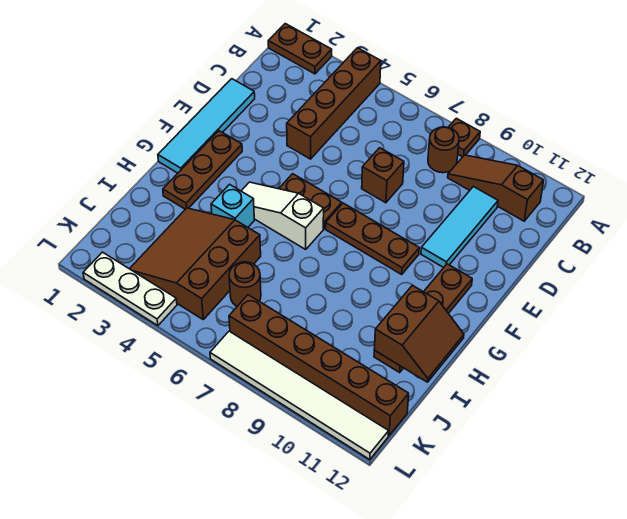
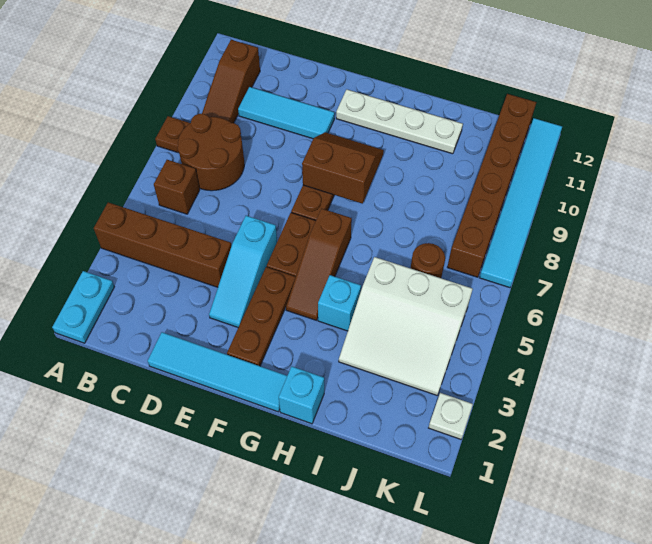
brown 1x2 plate [268,24,332,74] -> cyan 1x2 plate [52,271,114,343]
brown 1x1 round brick [428,127,459,173] -> brown 2x2 round brick [178,114,244,191]
brown 1x1 brick [362,148,404,203] -> brown 1x1 brick moved to [154,160,200,214]
none -> cyan 1x3 slope [209,216,277,327]
brown 1x3 plate [163,131,242,209] -> brown 1x3 plate turned to [227,267,296,366]
brown 1x4 plate [374,264,472,372] -> white 1x4 plate [336,90,463,154]
white 1x3 slope [242,182,324,249] -> brown 1x3 slope [286,209,352,320]
none -> cyan 1x1 brick [279,366,324,424]
brown 2x2 slope [374,285,464,382] -> brown 2x2 slope moved to [302,132,384,204]
brown 3x3 slope [130,208,261,319] -> white 3x3 slope [339,257,473,395]
white 1x3 plate [83,252,177,326] -> white 1x1 plate [429,393,473,439]
white 1x6 tile [210,331,389,460] -> cyan 1x6 tile [480,118,562,288]

